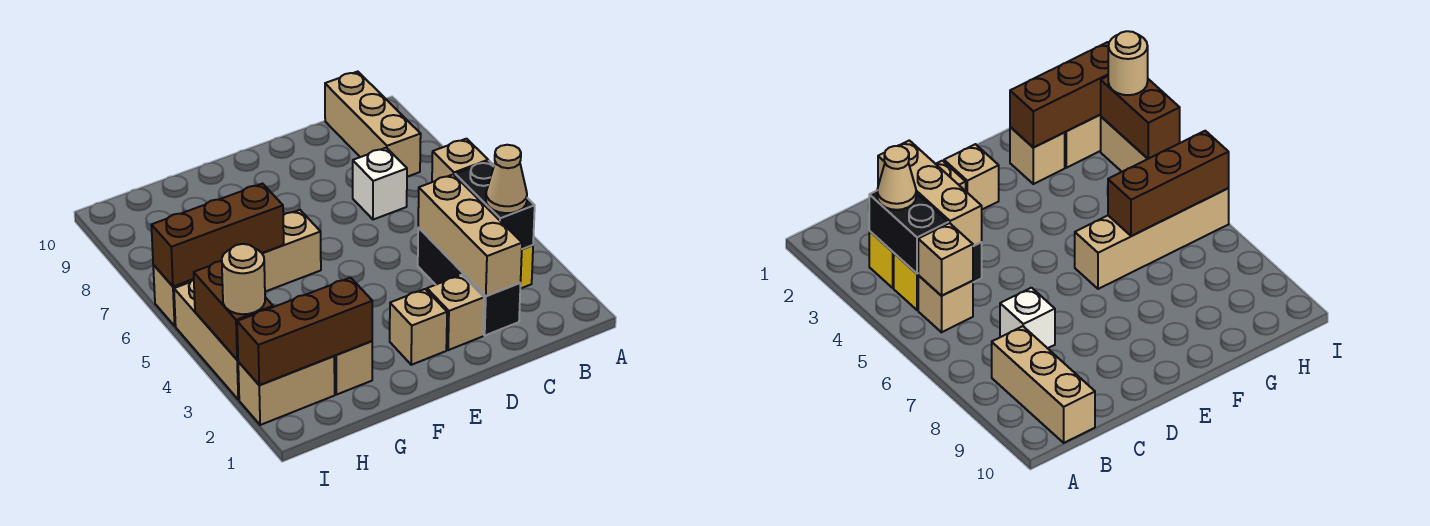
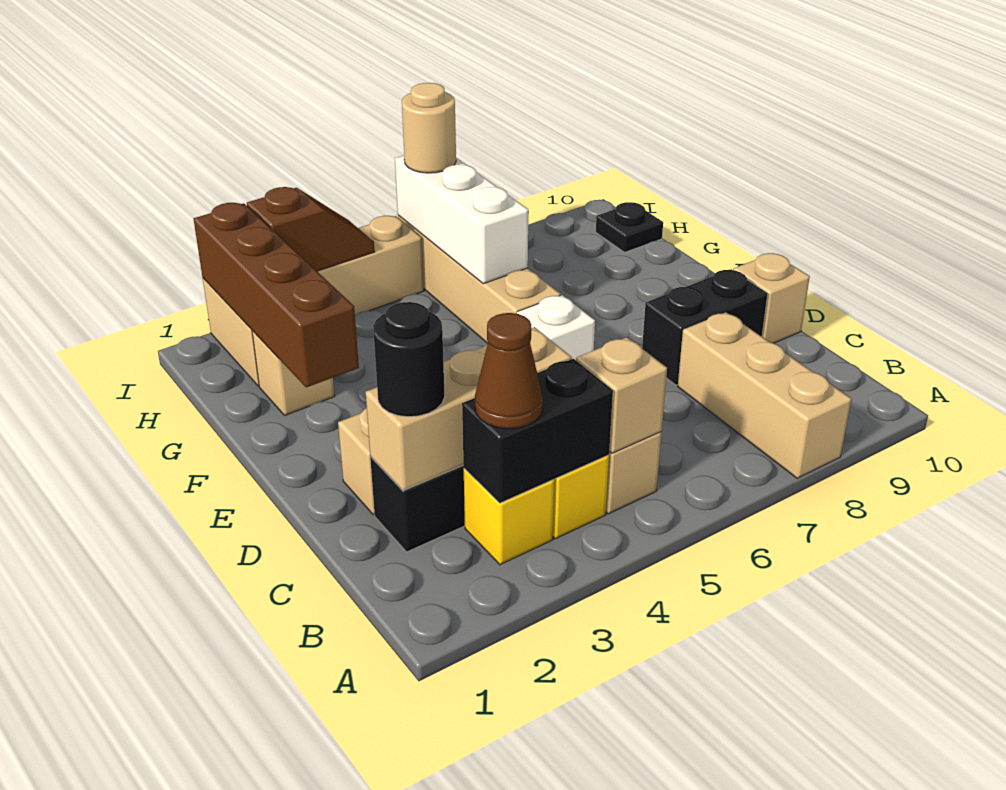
tan 1x1 cone [486,145,527,213] -> brown 1x1 cone [475,313,543,429]
tan 1x3 brick [325,72,421,177] -> tan 1x3 brick turned to [678,312,851,478]
none -> black 1x1 round brick [373,302,445,417]
white 1x1 brick [353,148,407,220] -> white 1x1 brick moved to [517,295,595,360]
none -> black 1x2 brick [642,269,768,385]
tan 1x1 brick [390,289,447,365] -> tan 1x1 brick moved to [733,253,810,343]
brown 1x3 brick [237,278,372,385] -> brown 1x4 brick [194,203,359,387]
brown 1x3 brick [151,184,284,287] -> white 1x3 brick [395,156,528,284]
none -> black 1x1 plate [596,202,663,252]
brown 1x2 brick [194,261,273,360] -> brown 1x2 slope [247,187,375,271]
tan 1x1 round brick [222,244,265,314] -> tan 1x1 round brick moved to [402,83,456,173]

